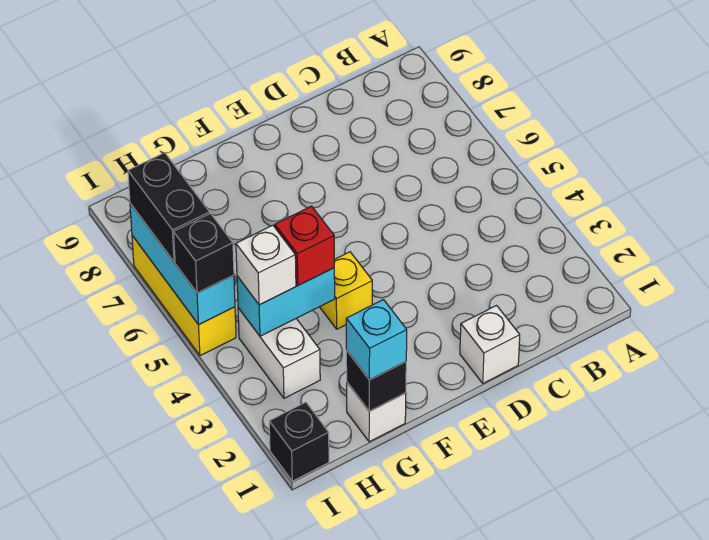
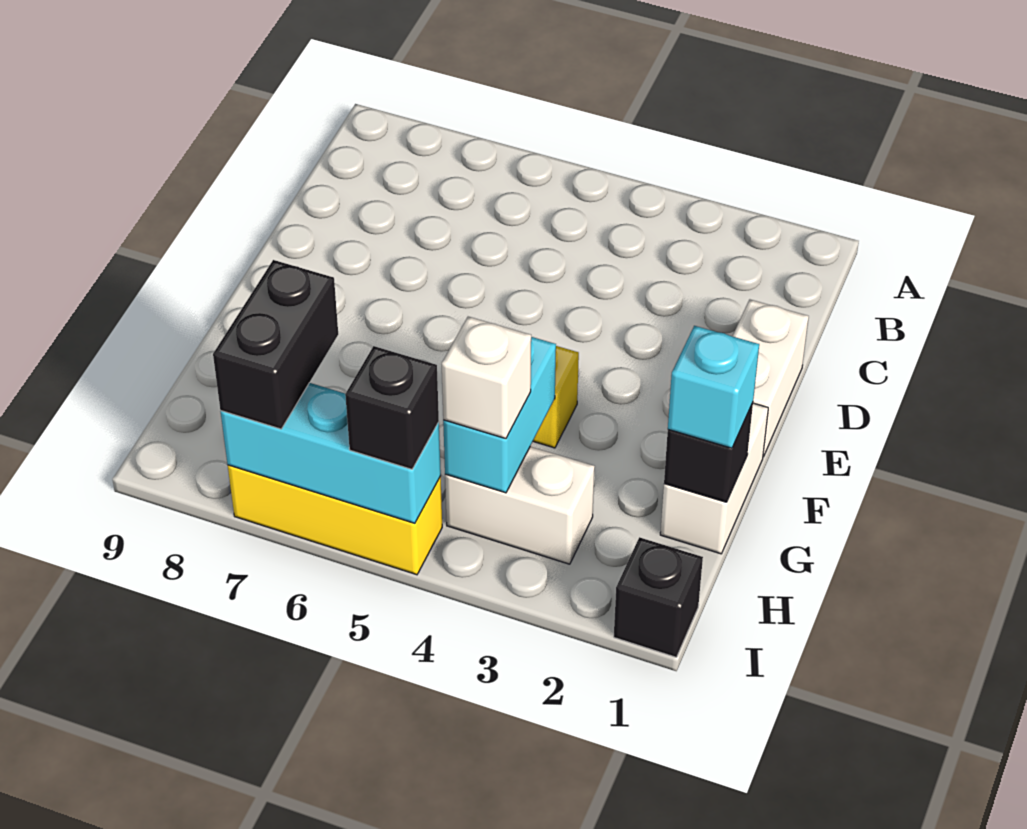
white 1x1 brick [460,306,520,383] -> white 1x2 brick [733,300,809,457]
white 1x1 brick [347,383,406,442] -> white 1x2 brick [660,403,768,554]
red 1x1 brick [275,206,334,285] -> none
black 1x2 brick [128,153,210,262] -> black 1x2 brick turned to [213,260,338,429]

